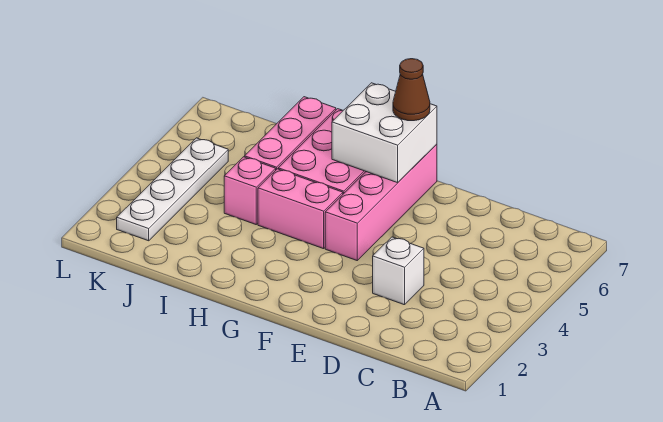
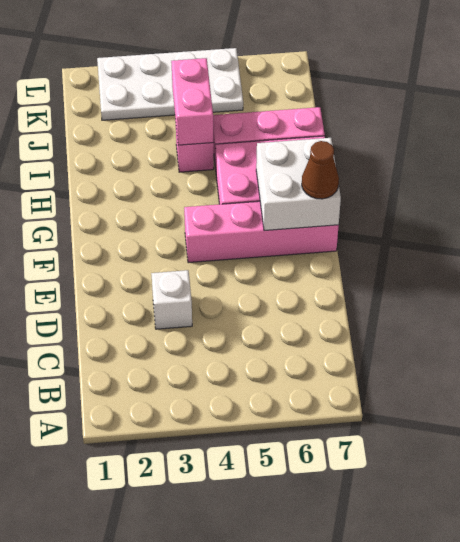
pink 1x2 brick [258,169,343,249] -> pink 1x2 brick moved to [171,58,214,145]
white 1x4 plate [117,138,228,241] -> white 2x4 plate [97,48,243,120]

